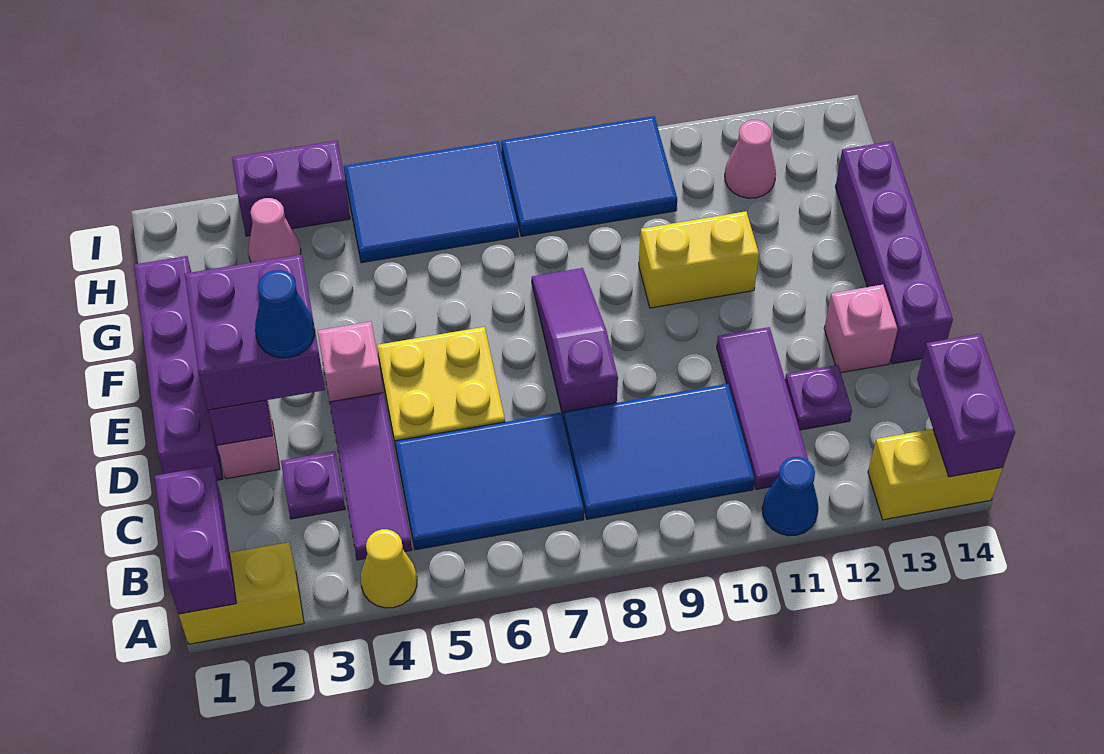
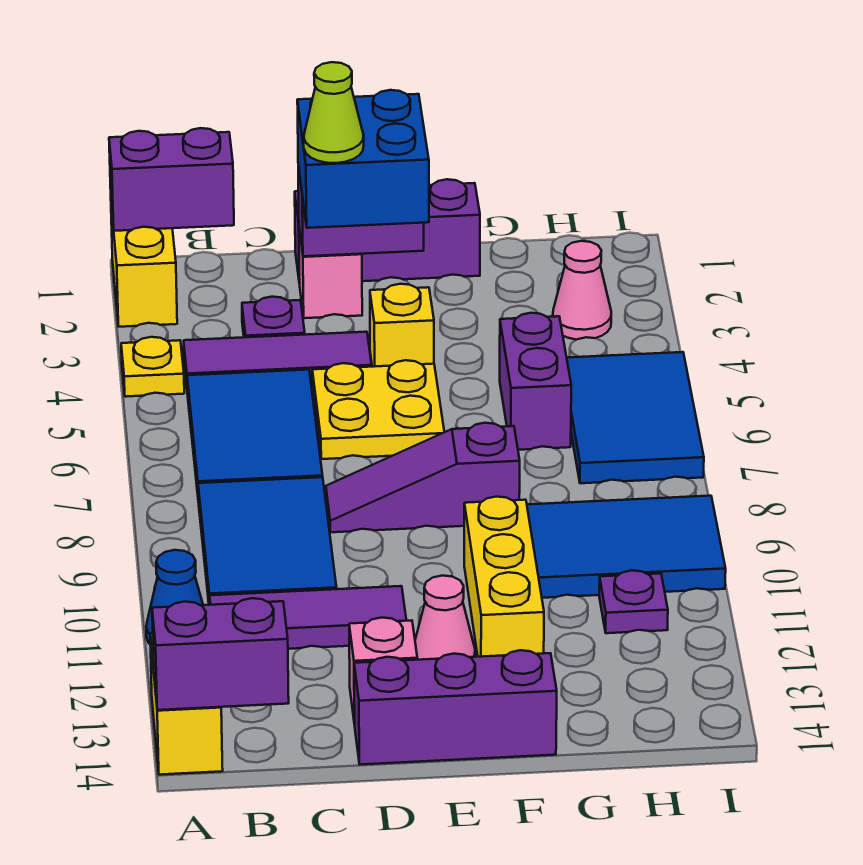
yellow 1x1 cone [361,529,417,608] -> yellow 1x1 plate [121,337,184,397]
purple 1x1 plate [785,365,852,430] -> purple 1x1 plate moved to [599,570,668,633]
purple 1x4 brick [134,256,223,480] -> purple 1x3 brick [295,179,480,284]
purple 2x2 brick [185,254,325,410] -> blue 2x2 brick [297,90,429,228]
blue 1x1 cone [255,270,315,358] -> lime 1x1 cone [304,62,364,163]
purple 1x3 slope [532,268,618,420] -> purple 1x3 slope turned to [326,423,520,532]
purple 1x4 brick [835,141,953,364] -> purple 1x3 brick [354,650,557,765]
pink 1x1 brick [318,322,383,402] -> yellow 1x1 brick [370,284,434,367]
yellow 1x2 brick [639,211,759,308] -> yellow 1x3 brick [464,497,544,657]
blue 2x3 tile [501,116,677,236] -> blue 2x3 tile turned to [527,496,726,598]
pink 1x1 cone [725,120,776,198] -> pink 1x1 cone moved to [415,576,475,660]
purple 1x2 brick [232,141,350,236] -> purple 1x2 brick moved to [500,313,571,450]

